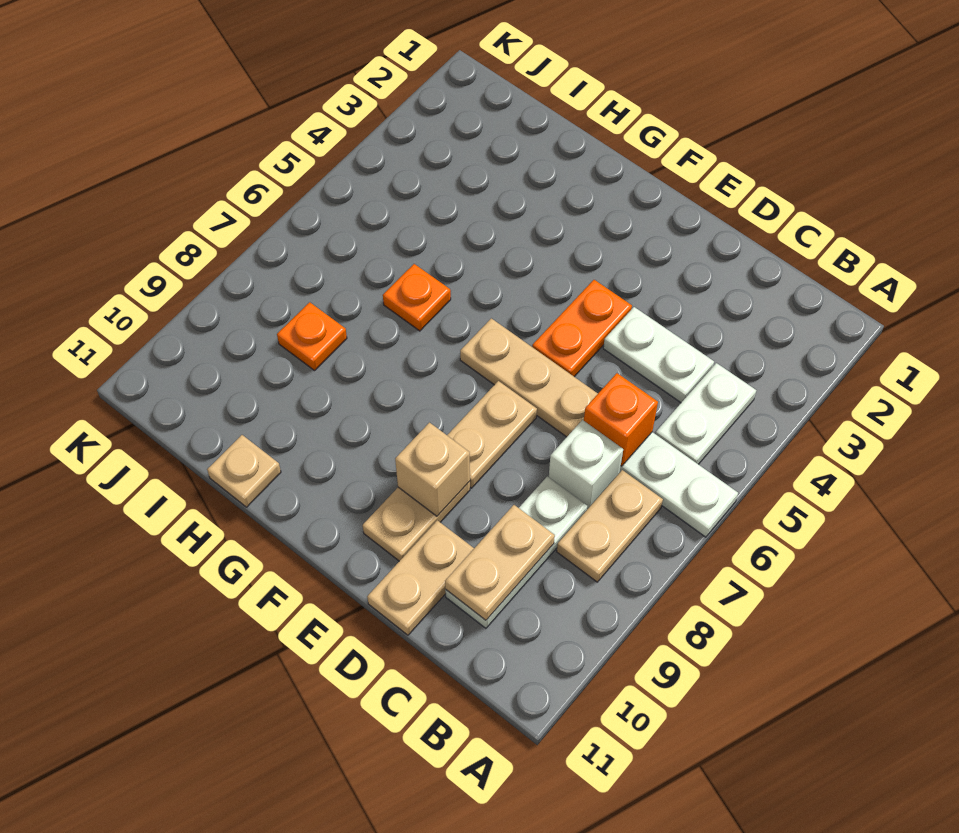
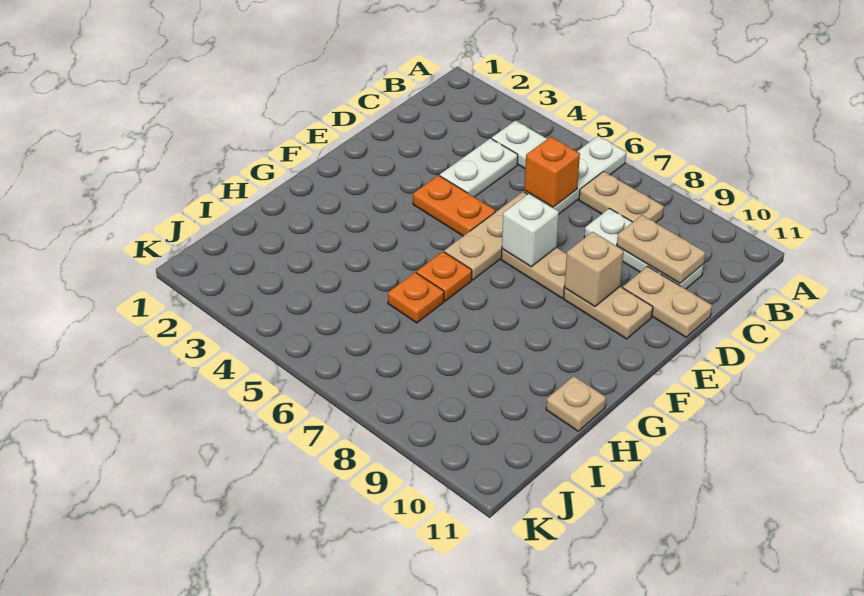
white 1x1 brick [549,420,623,509] -> white 1x1 brick moved to [502,194,559,267]
orange 1x1 plate [277,302,347,370] -> orange 1x1 plate moved to [416,252,472,301]

